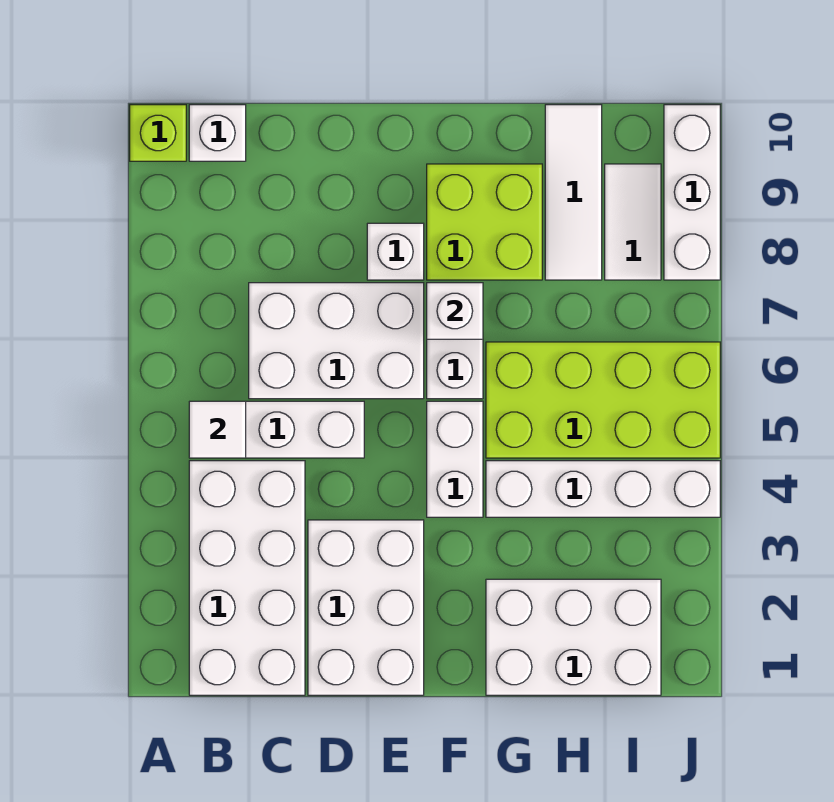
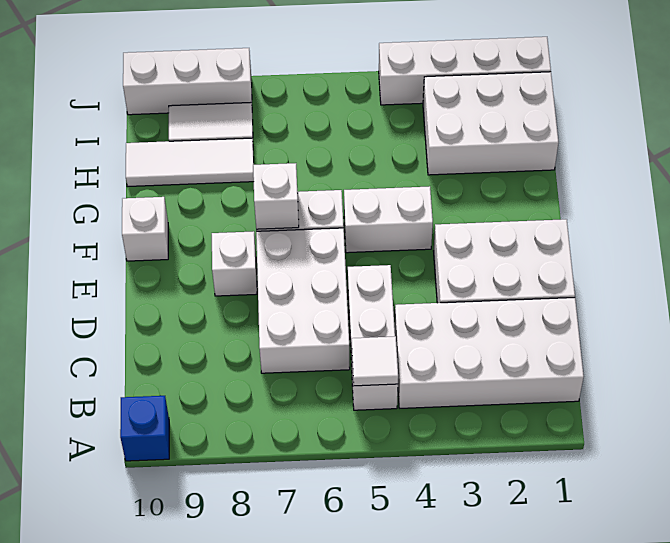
lime 1x1 brick [130,105,186,161] -> blue 1x1 brick [120,396,169,461]
white 1x1 brick [189,105,246,161] -> white 1x1 brick moved to [122,197,168,261]
lime 2x2 brick [427,164,542,280] -> none
white 2x3 brick [486,579,661,695] -> white 2x3 brick turned to [423,72,559,175]
white 1x4 brick [486,461,720,517] -> white 1x4 brick turned to [379,37,551,105]
lime 2x4 brick [486,342,720,458] -> none

